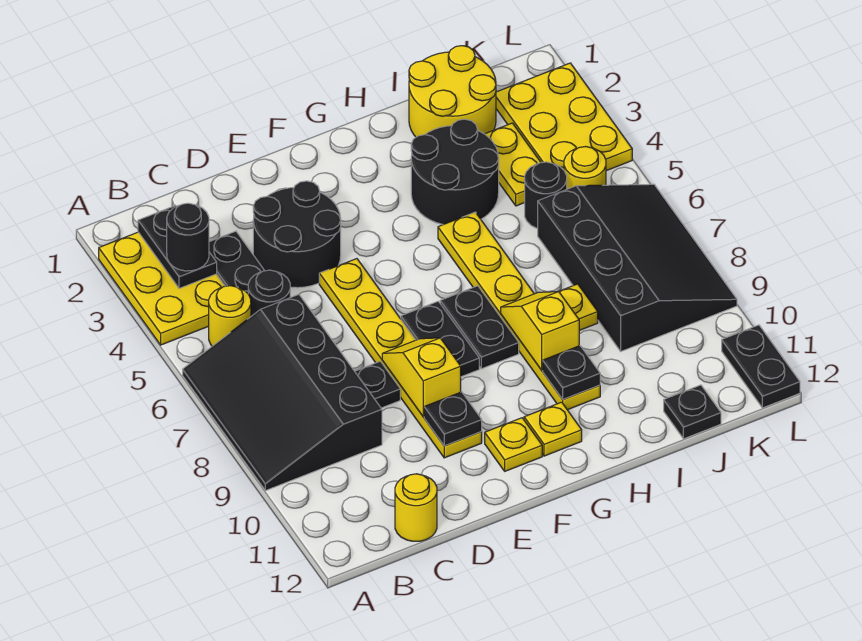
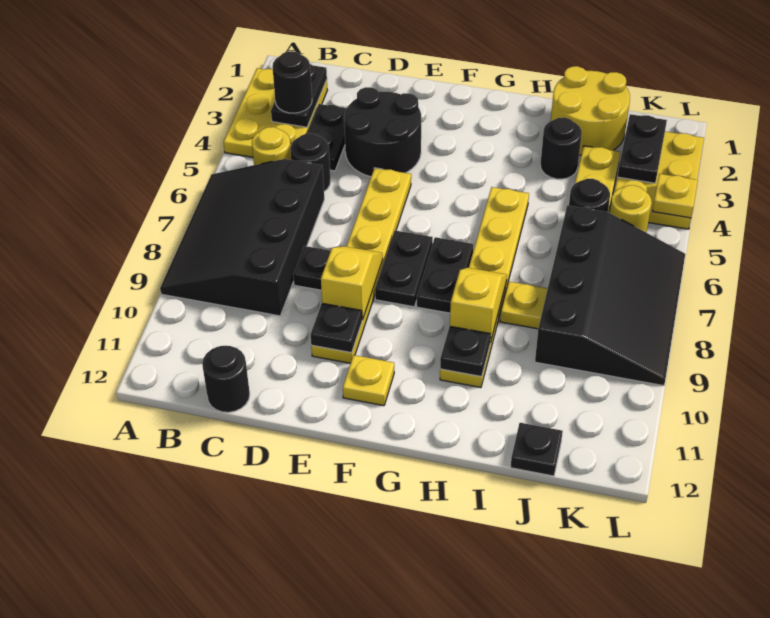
yellow 1x1 round brick [395,474,437,541] -> black 1x1 round brick [202,346,250,412]
yellow 1x1 plate [524,402,582,456] -> yellow 1x1 plate moved to [653,174,698,218]
black 2x2 round brick [411,119,499,225] -> black 1x1 round brick [541,117,582,179]
black 1x2 plate [722,325,800,408] -> black 1x2 plate moved to [618,114,667,183]

